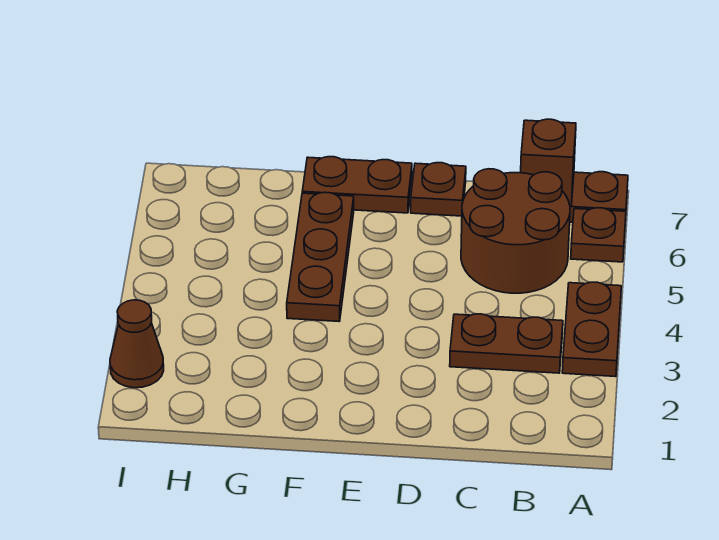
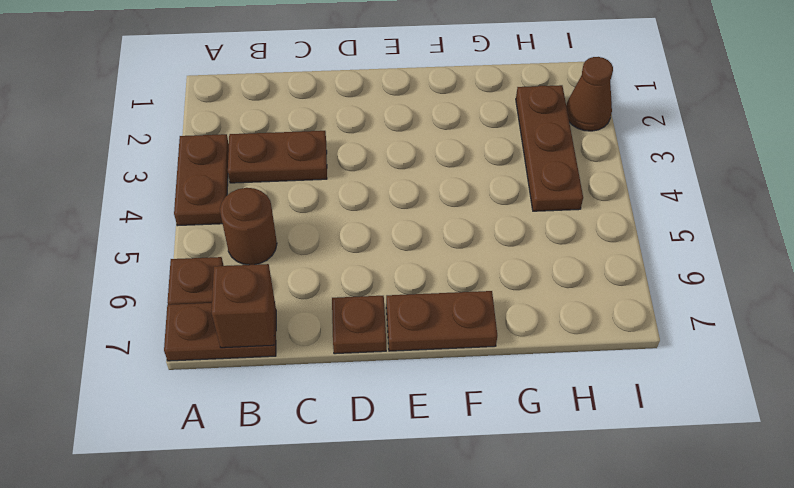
brown 2x2 round brick [461,169,570,293] -> brown 1x1 round brick [220,188,277,265]
brown 1x3 plate [287,192,354,321] -> brown 1x3 plate moved to [516,85,583,211]

